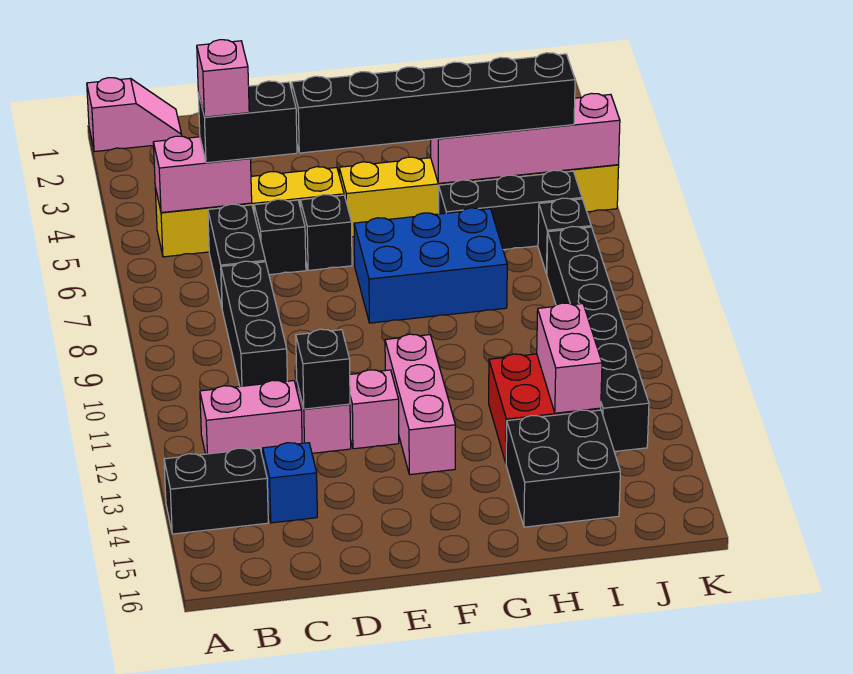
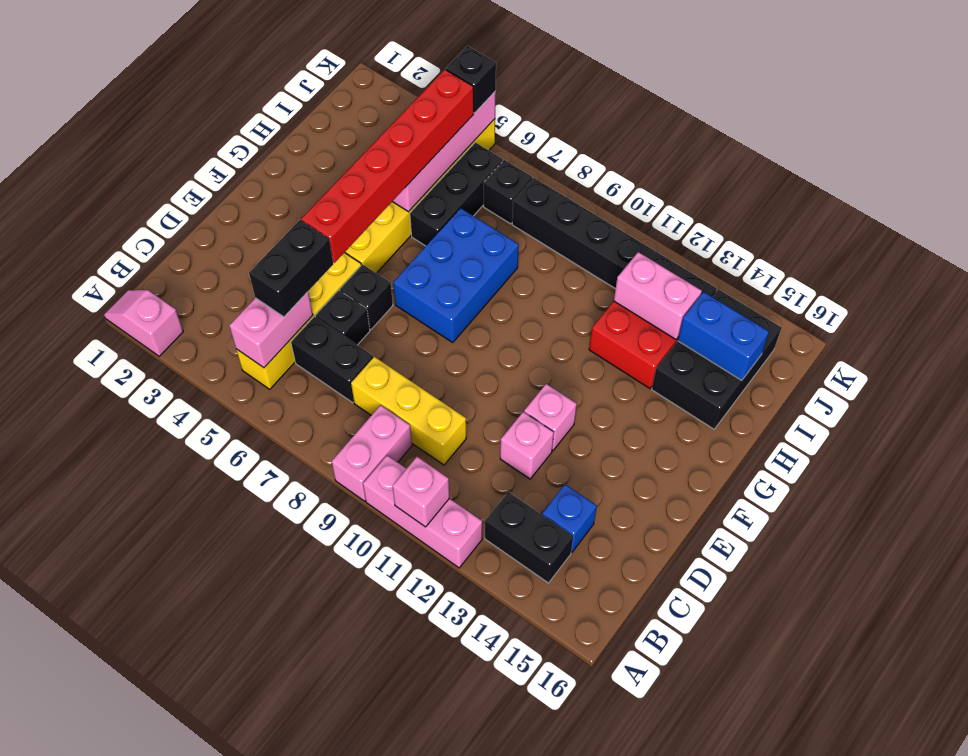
pink 1x2 slope [87,78,182,152] -> pink 1x2 slope turned to [104,290,183,356]
black 1x2 brick [164,448,268,534] -> black 1x2 brick turned to [485,492,573,583]
pink 1x2 brick [200,380,302,458] -> pink 1x2 brick moved to [332,405,412,501]
pink 1x1 brick [197,40,249,117] -> pink 1x1 brick moved to [392,457,449,527]
black 1x3 brick [221,261,287,386] -> yellow 1x3 brick [351,357,466,465]
black 1x1 brick [296,329,350,409] -> black 1x1 brick moved to [446,46,496,113]
black 1x6 brick [292,53,575,153] -> red 1x6 brick [301,70,474,263]
pink 1x3 brick [385,334,455,475] -> pink 1x3 brick moved to [363,456,482,568]
black 2x2 brick [506,410,620,527] -> black 2x3 brick [652,289,781,429]
none -> blue 1x2 brick [678,292,769,380]

